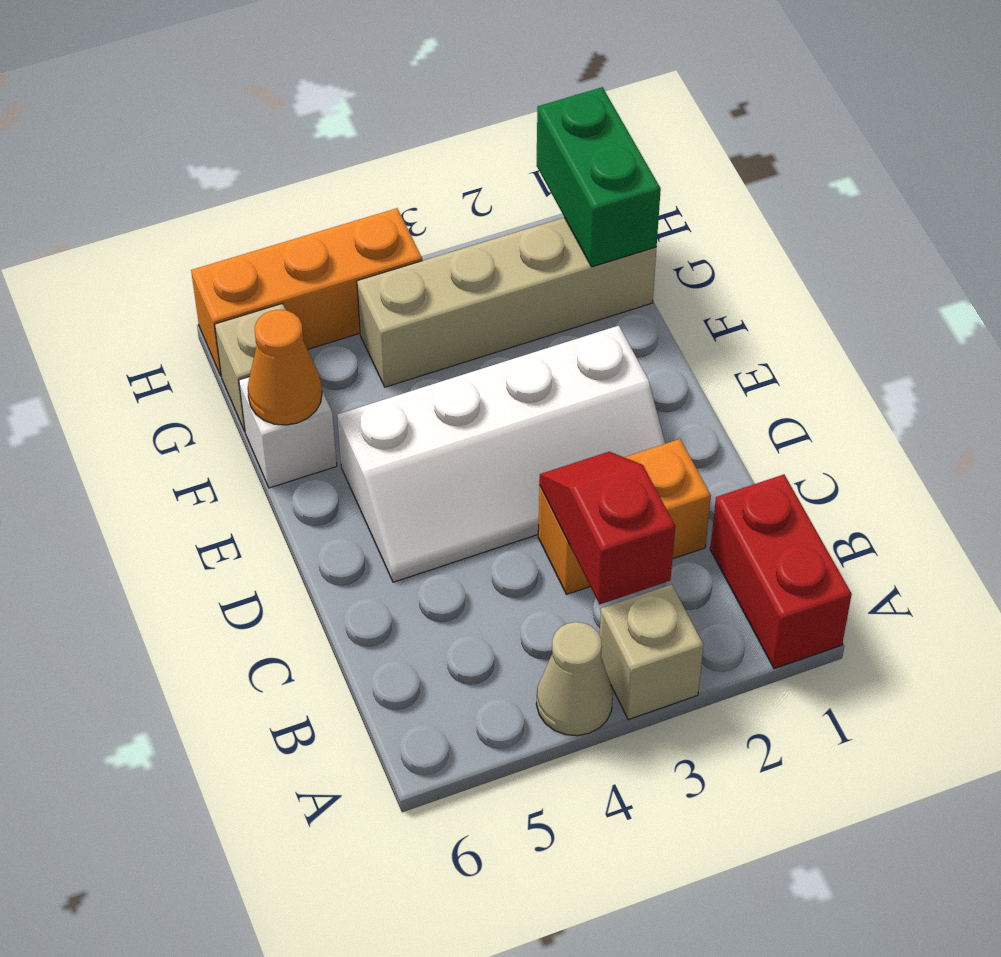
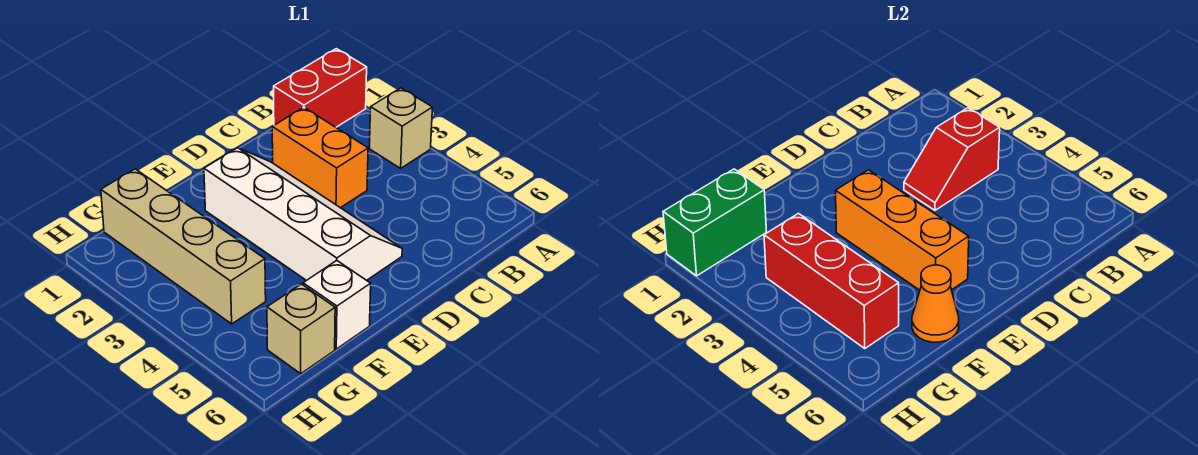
tan 1x1 cone [536,622,613,736] -> none
none -> red 1x3 brick [764,214,899,349]
orange 1x3 brick [191,208,422,375] -> orange 1x3 brick moved to [836,170,969,290]

